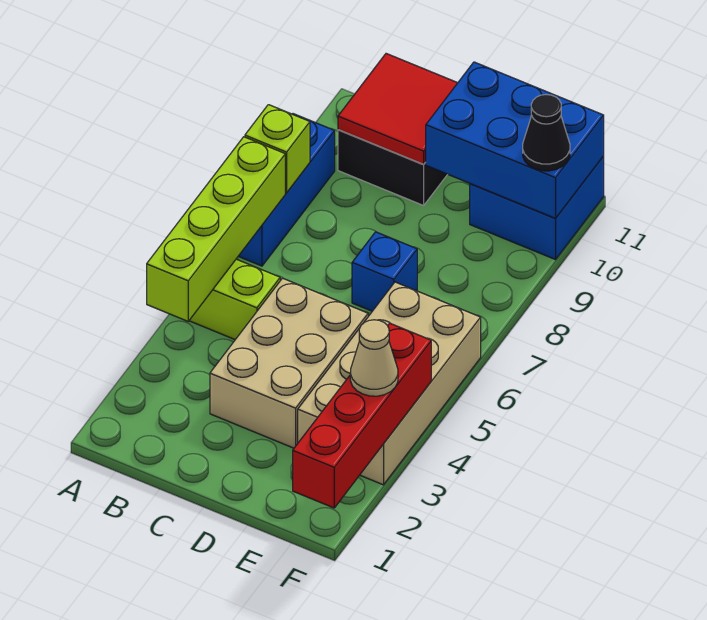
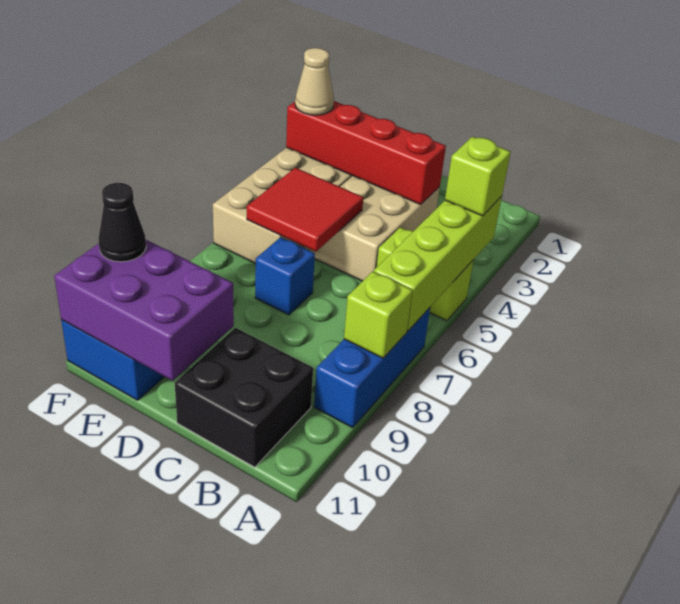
none -> lime 1x1 brick [445,137,511,216]
red 2x2 tile [338,54,457,164] -> red 2x2 tile moved to [247,168,363,252]
blue 2x3 brick [425,62,604,219] -> purple 2x3 brick [54,240,234,381]
red 1x4 brick [293,323,431,508] -> red 1x4 brick turned to [286,101,446,205]

